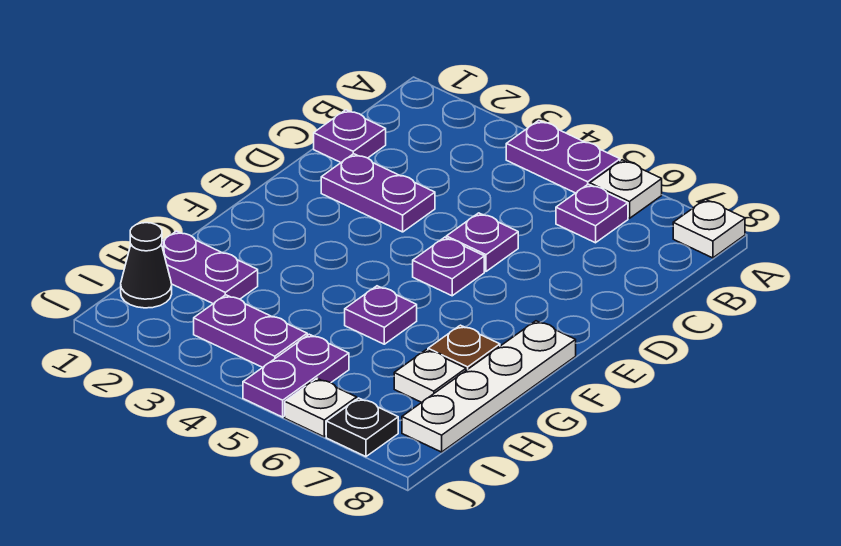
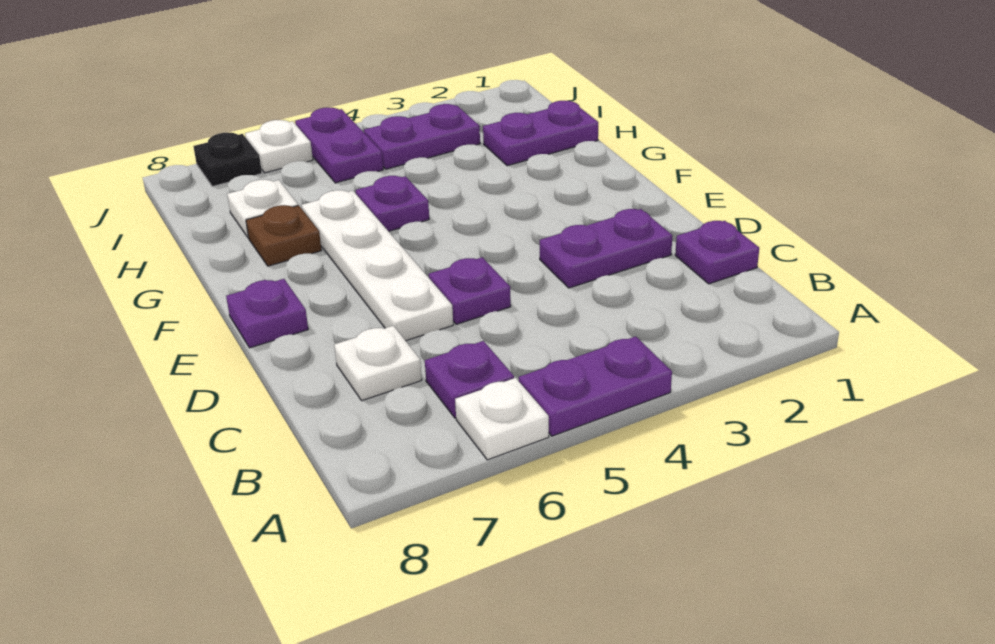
white 1x1 plate [673,199,745,258] -> white 1x1 plate moved to [334,326,422,400]
purple 1x1 plate [413,237,484,296] -> purple 1x1 plate moved to [226,279,308,348]
white 1x4 plate [402,321,576,452] -> white 1x4 plate moved to [302,190,453,341]
black 1x1 cone [121,223,172,308] -> none

